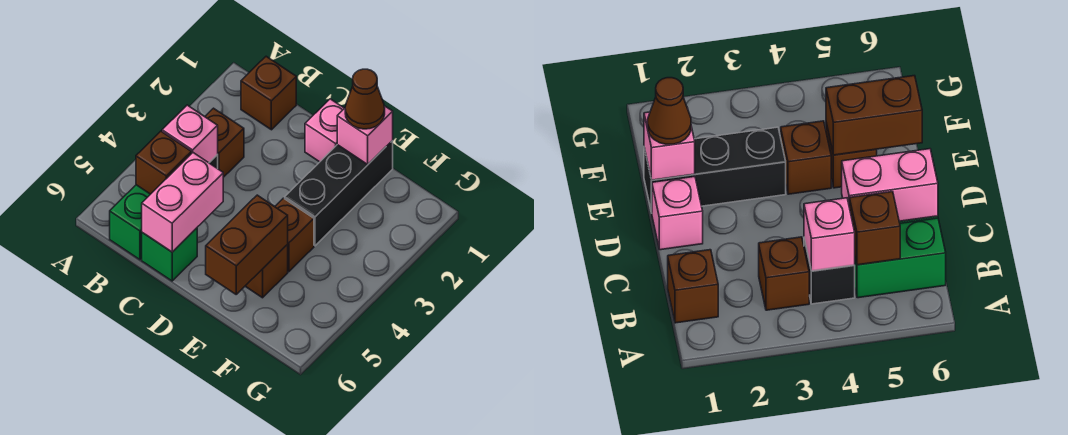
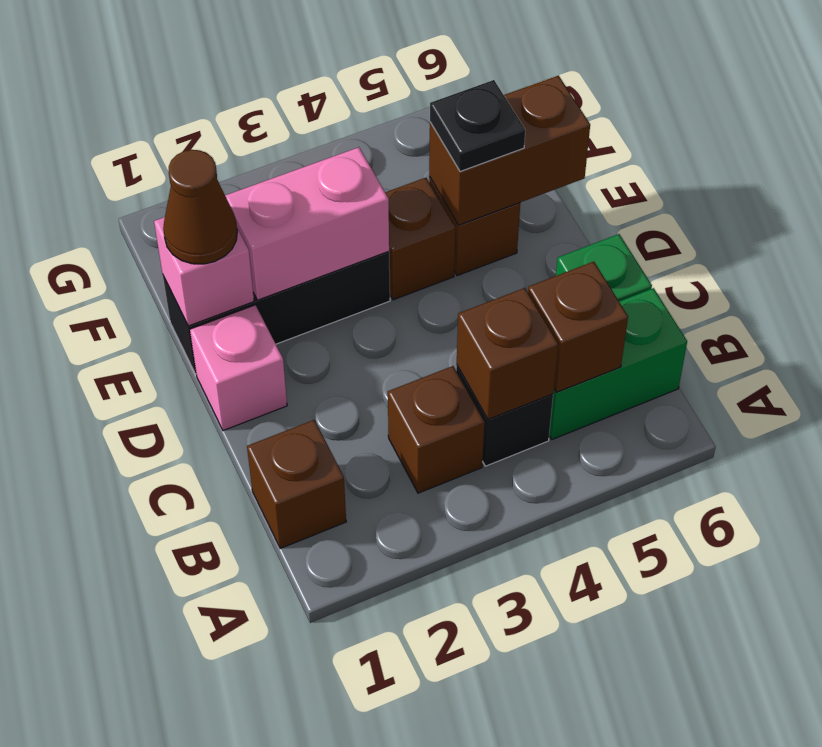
pink 1x1 brick [162,105,218,163] -> brown 1x1 brick [457,288,558,419]
pink 1x2 brick [142,153,223,252] -> pink 1x2 brick moved to [225,147,389,300]
none -> black 1x1 plate [430,80,525,171]

